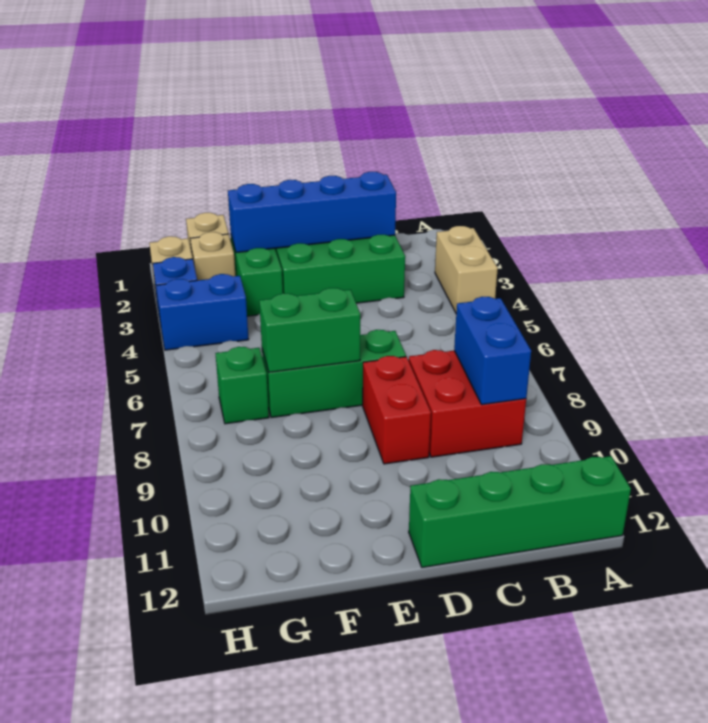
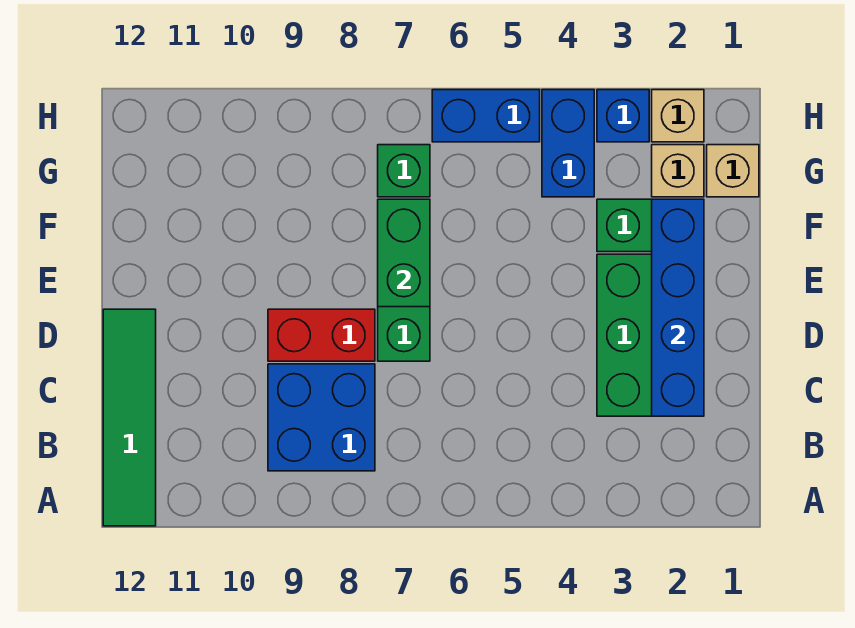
tan 1x2 brick [435,226,498,313] -> none
green 1x4 brick [409,456,631,567] -> green 1x4 tile [103,309,156,526]
red 2x2 brick [409,350,526,457] -> blue 2x2 brick [268,364,375,471]
blue 1x2 brick [454,297,531,405] -> blue 1x2 brick moved to [432,90,540,142]

